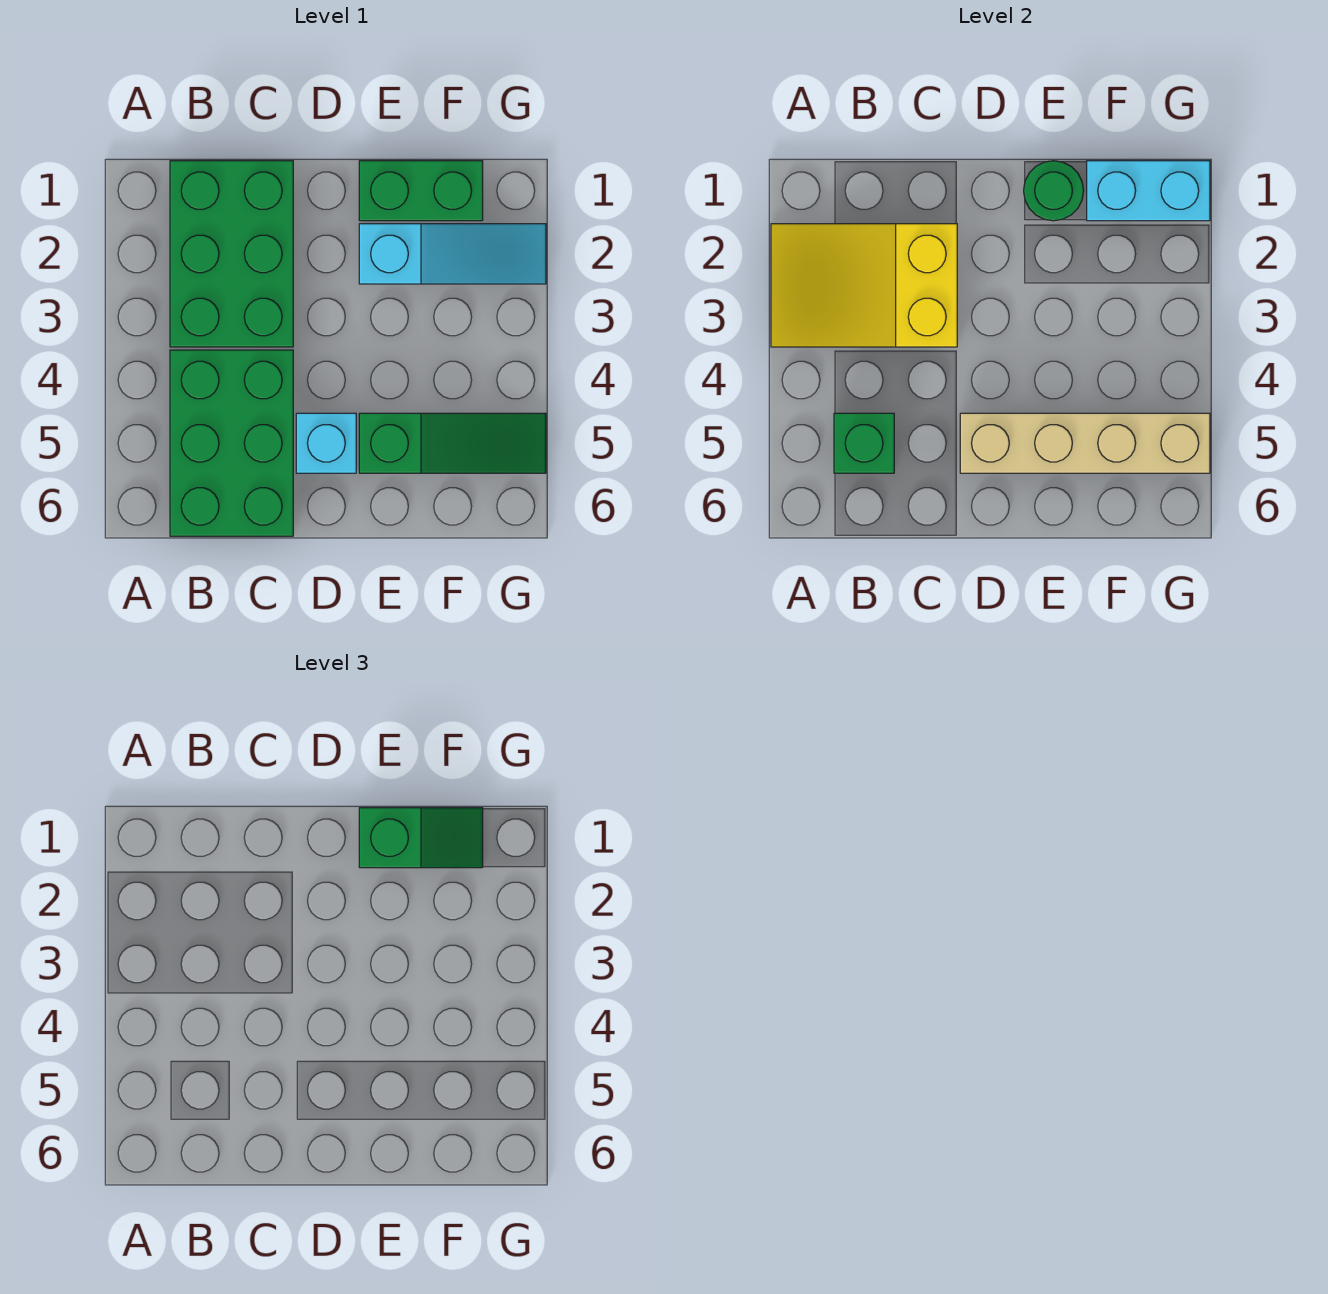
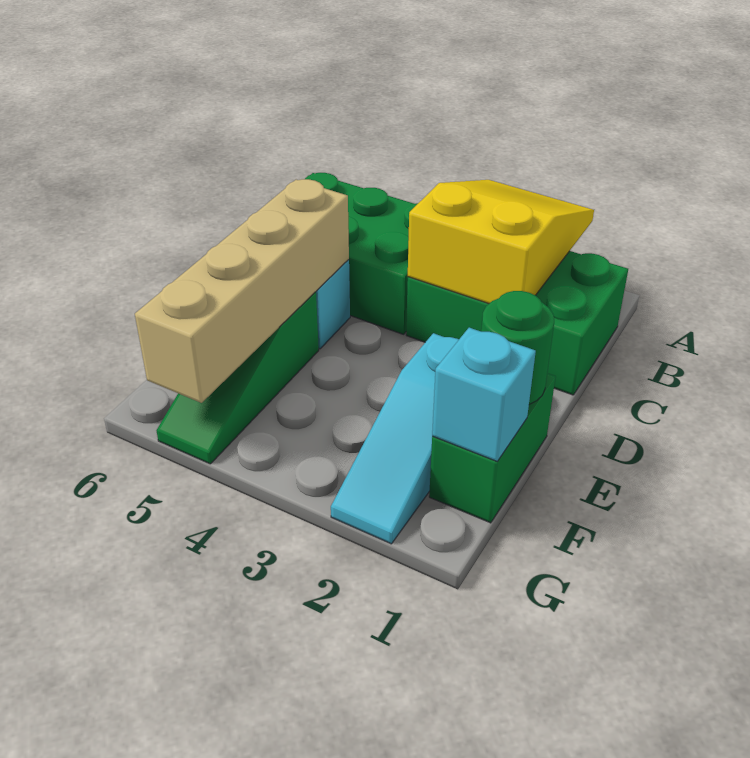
green 1x1 brick [834,413,894,473] -> none
green 1x2 slope [359,808,483,868] -> none
cyan 1x2 brick [1087,161,1210,221] -> cyan 1x1 brick [432,328,536,461]

